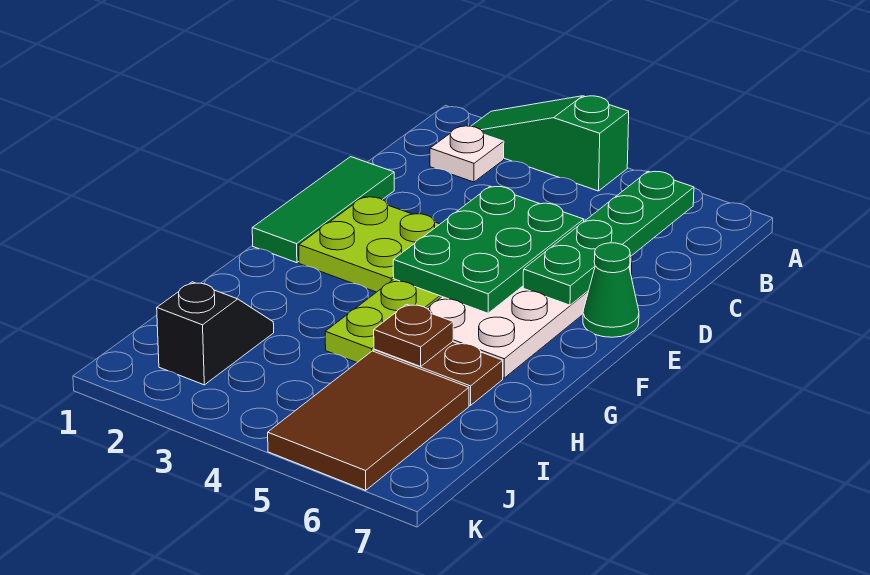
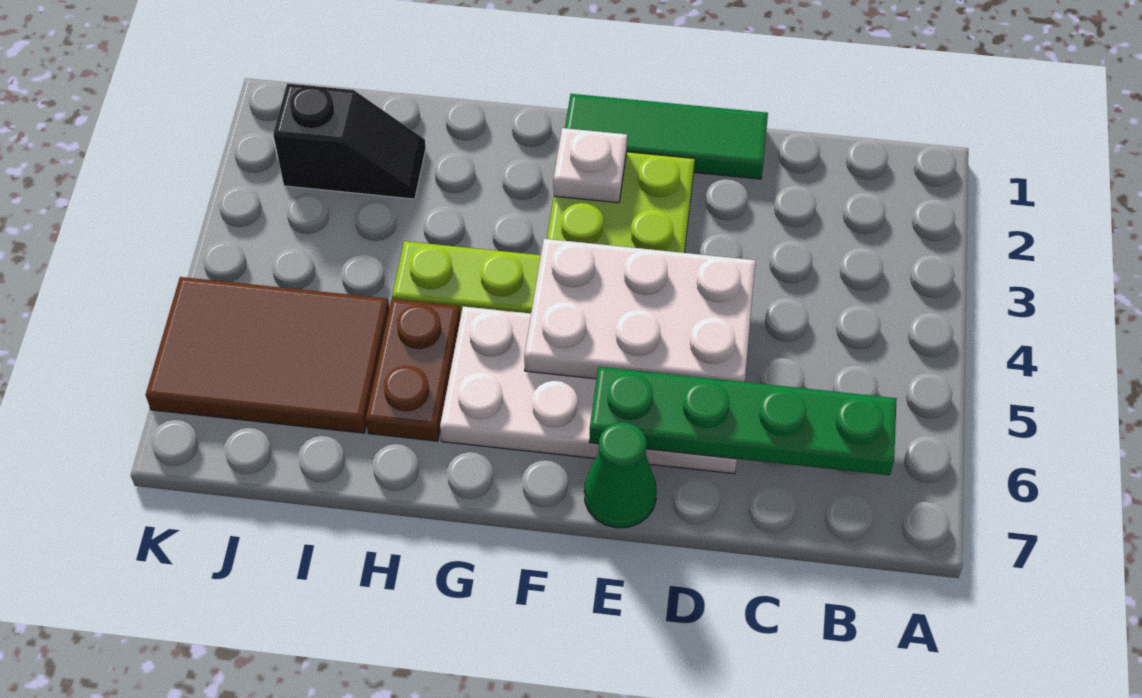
green 1x3 slope [472,96,629,191] -> none
white 1x1 plate [430,126,504,182] -> white 1x1 plate moved to [553,128,627,203]
green 2x3 plate [393,186,584,313] -> white 2x3 plate [524,239,756,382]
brown 1x1 plate [374,304,453,366] -> none

